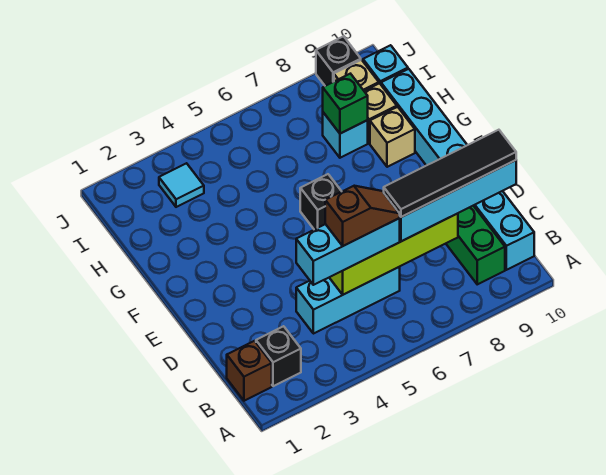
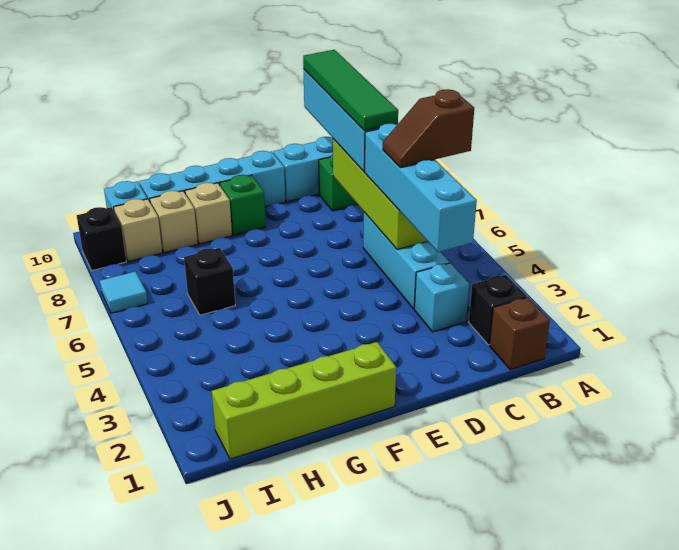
cyan 1x3 brick [296,218,400,285] -> cyan 1x4 brick [364,124,477,252]
brown 1x2 slope [325,186,400,246] -> brown 1x2 slope turned to [383,89,474,168]
black 1x4 tile [384,130,516,217] -> green 1x4 tile [303,50,398,131]
none -> lime 1x4 brick [212,342,396,459]
black 1x1 brick [300,174,342,230] -> black 1x1 brick moved to [184,248,235,315]
cyan 1x1 brick [323,112,368,158] -> cyan 1x1 brick moved to [414,263,469,332]
green 1x1 brick [323,74,368,134] -> green 1x1 brick moved to [220,175,266,235]
cyan 1x1 tile [159,163,204,207] -> cyan 1x1 tile moved to [100,271,148,313]

